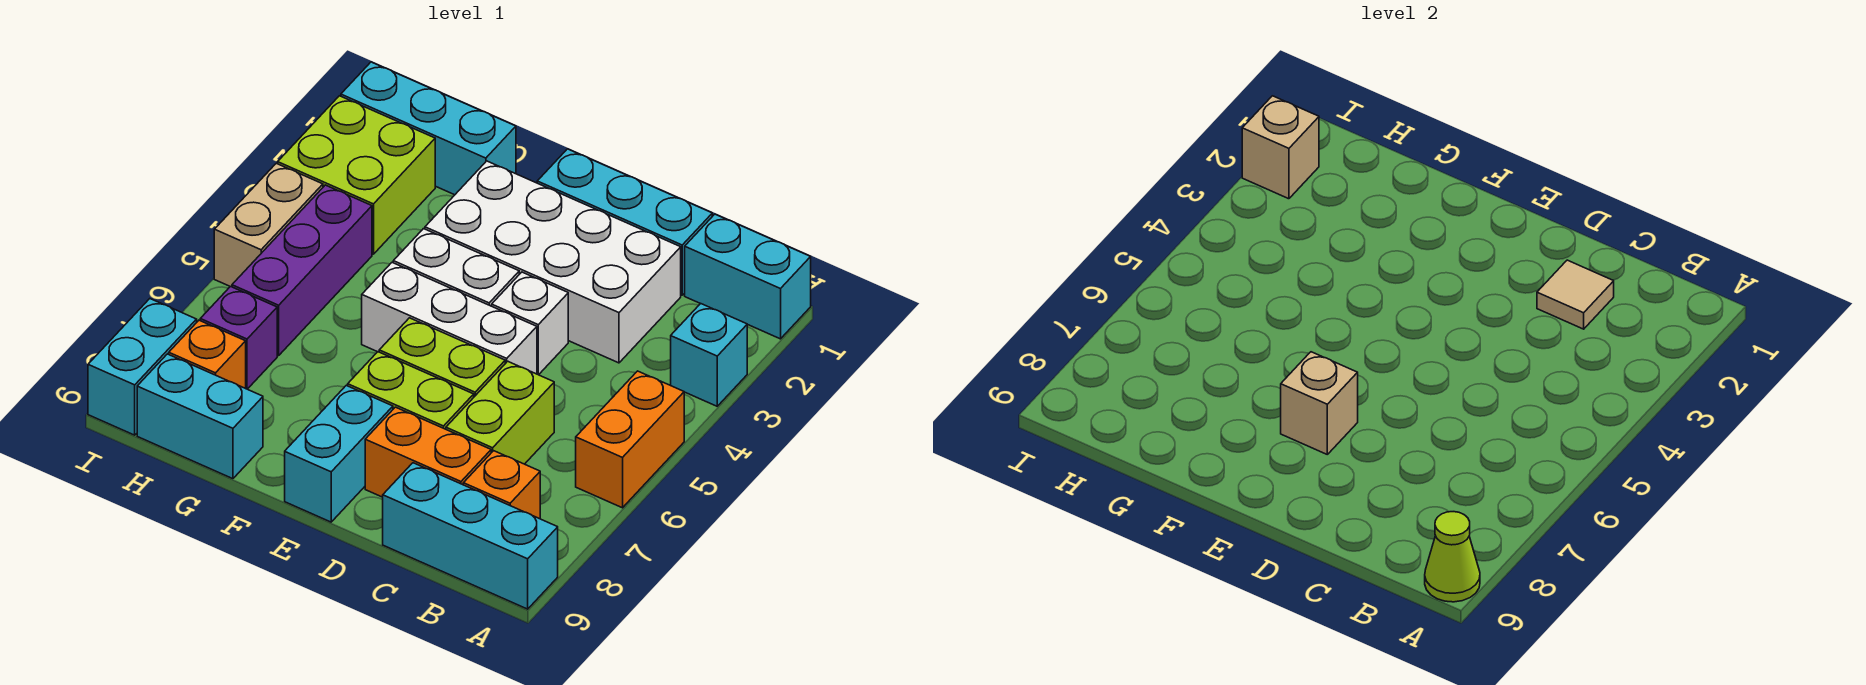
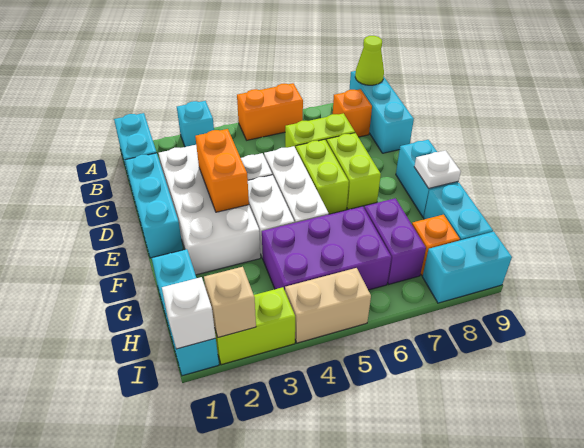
tan 1x1 tile [1537,260,1614,329] -> none
orange 1x2 brick [365,407,491,497] -> orange 1x2 brick moved to [195,129,249,212]
tan 1x1 brick [1281,352,1358,454] -> none
cyan 1x2 brick [285,385,393,522] -> cyan 1x2 brick turned to [396,140,458,217]
none -> white 1x1 plate [414,150,461,188]
lime 2x2 brick [278,96,435,254] -> lime 1x2 brick [215,287,295,365]
purple 1x3 brick [232,185,372,356] -> purple 2x3 brick [262,206,391,290]
purple 1x1 brick [200,287,277,389] -> purple 1x2 brick [364,198,426,284]
none -> white 1x1 brick [162,277,216,349]

